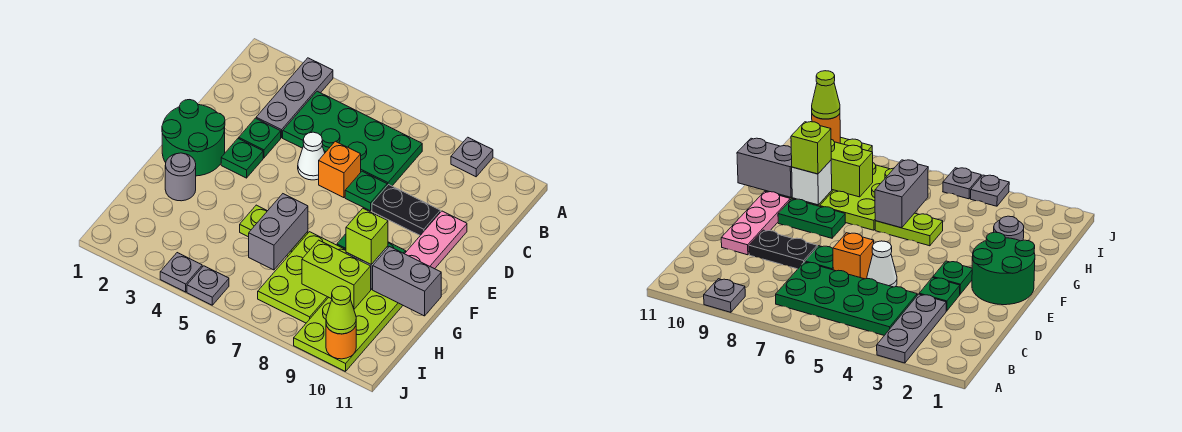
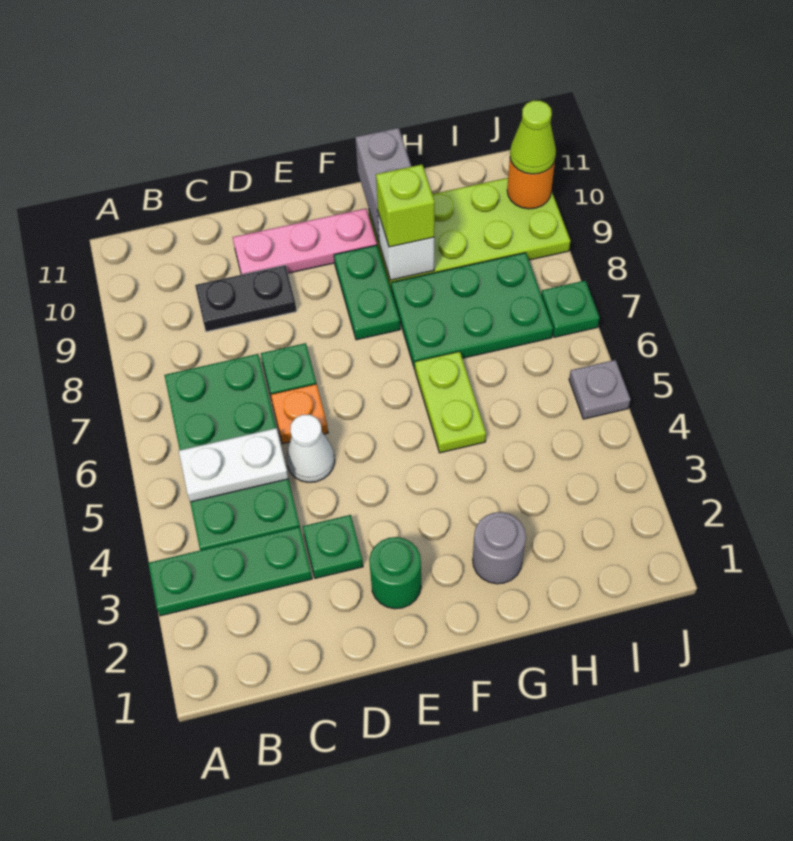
grey 1x3 plate [256,58,333,138] -> green 1x3 plate [148,527,312,616]
grey 1x1 plate [451,137,493,177] -> none
none -> white 1x2 plate [179,428,289,502]
orange 1x1 brick [319,141,361,198] -> orange 1x1 plate [271,384,328,444]
black 1x2 plate [372,185,441,235] -> black 1x2 plate turned to [195,265,297,332]
green 2x2 round brick [162,100,225,176] -> green 1x1 round brick [369,537,421,609]
green 1x1 plate [221,138,263,178] -> green 1x1 plate moved to [541,281,599,337]
grey 1x2 brick [249,194,308,270] -> none
lime 2x3 plate [258,232,346,323] -> green 2x3 plate [391,253,553,369]
lime 1x2 brick [302,240,371,309] -> none
grey 1x1 plate [160,253,202,292] -> none

